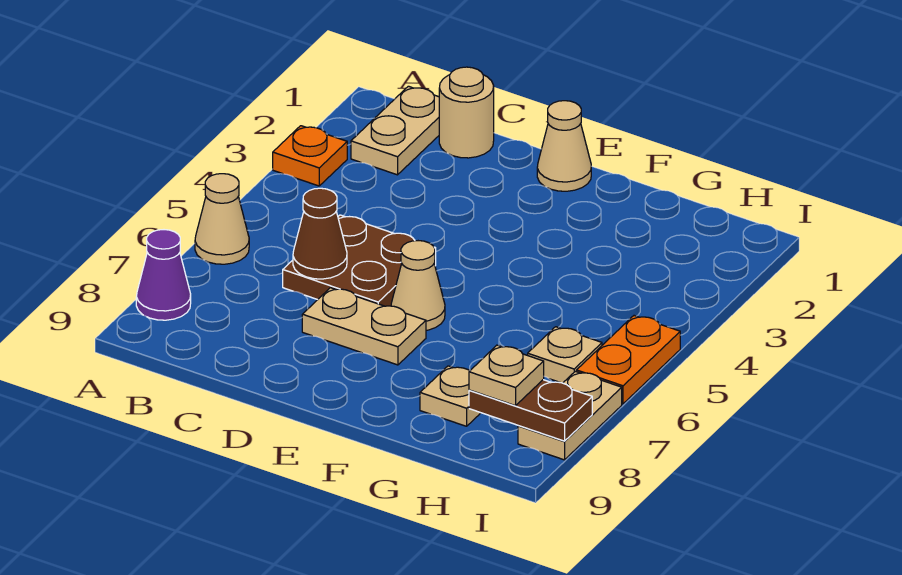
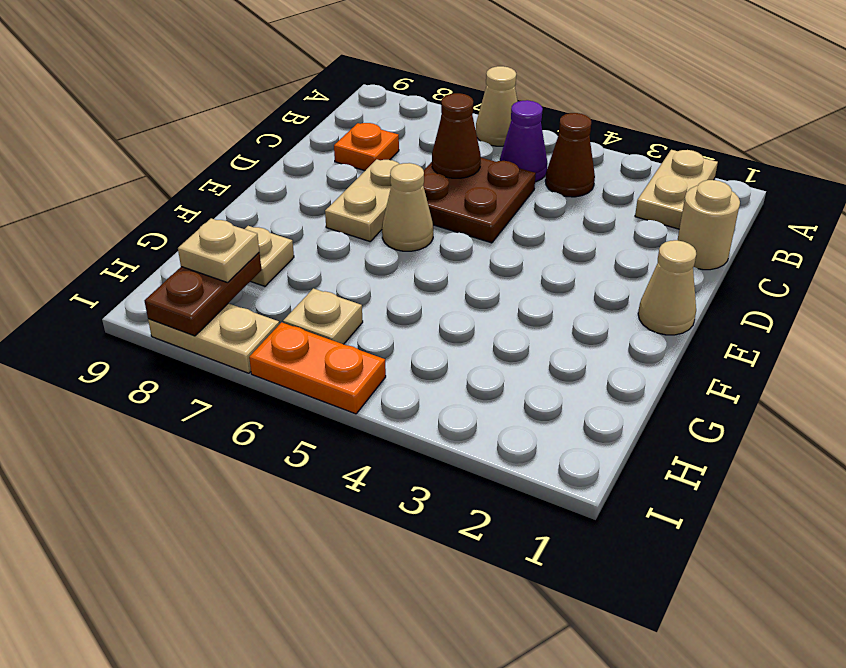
orange 1x1 plate [273,126,347,186] -> orange 1x1 plate moved to [334,123,399,171]
purple 1x1 cone [136,230,191,320] -> purple 1x1 cone moved to [500,100,548,182]
tan 1x2 plate [351,86,439,175] -> tan 1x2 plate turned to [635,150,718,229]
none -> brown 1x1 cone [545,113,595,197]

